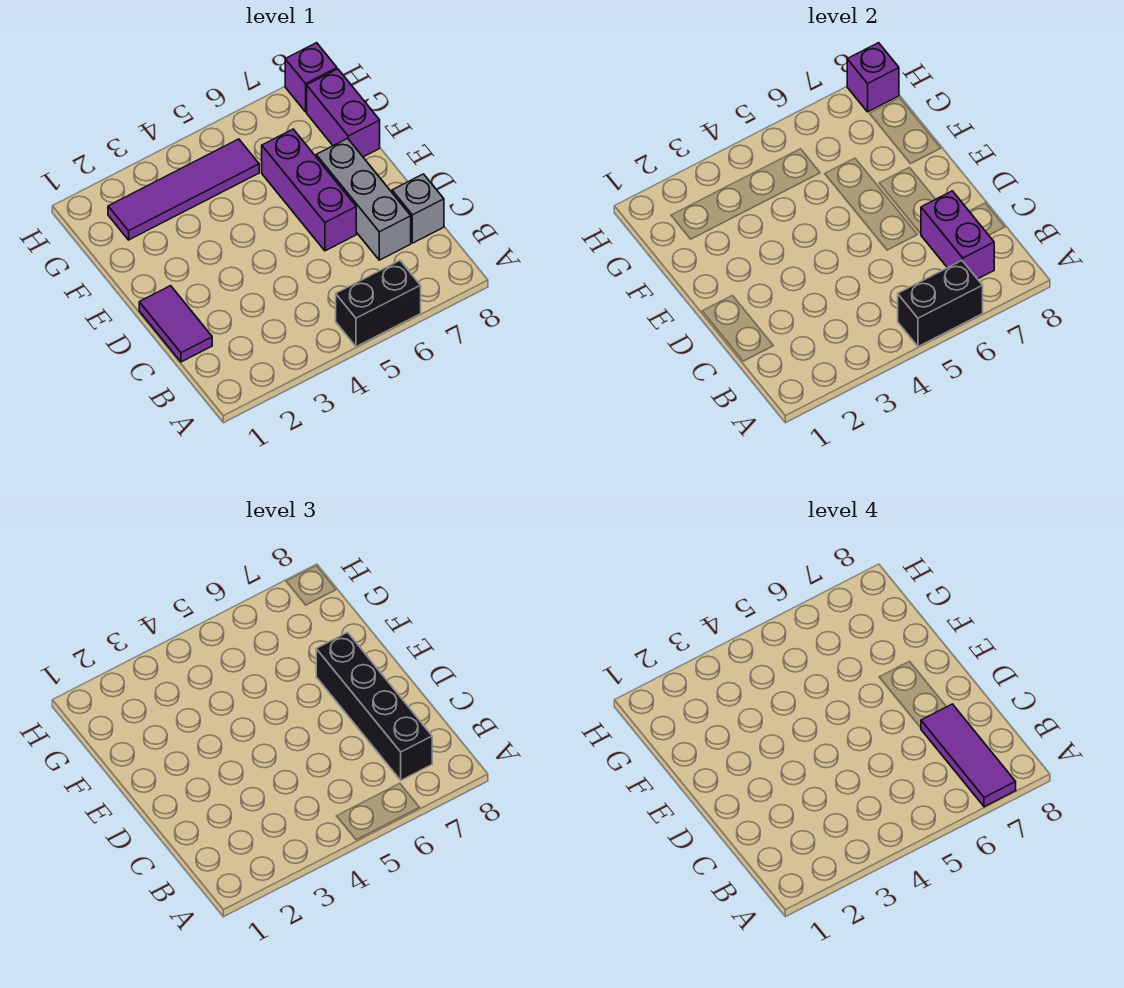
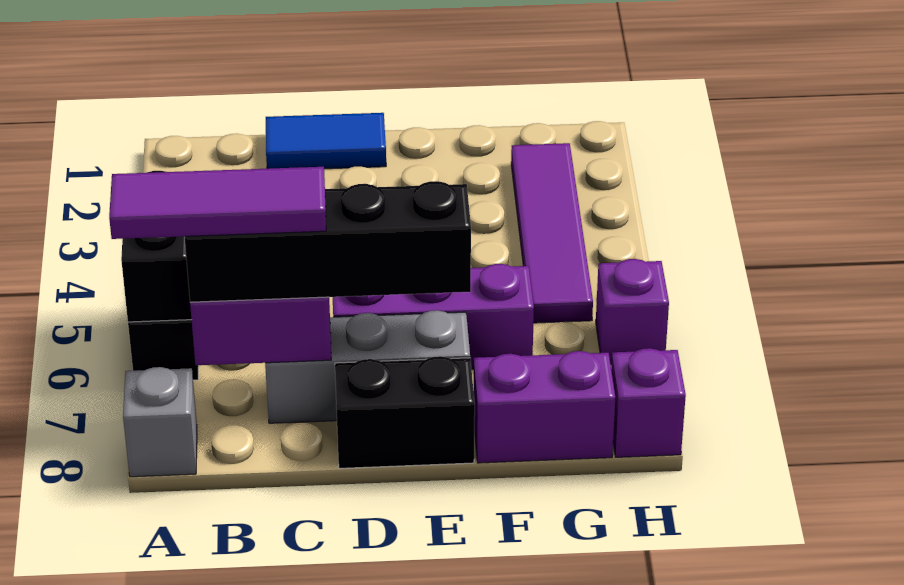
purple 1x2 tile [139,286,212,362] -> blue 1x2 tile [266,113,386,169]
grey 1x1 brick [392,174,444,243] -> grey 1x1 brick moved to [123,367,197,477]
none -> black 1x2 brick [335,356,475,468]
purple 1x1 brick [847,43,899,112] -> purple 1x1 brick moved to [596,259,669,364]

